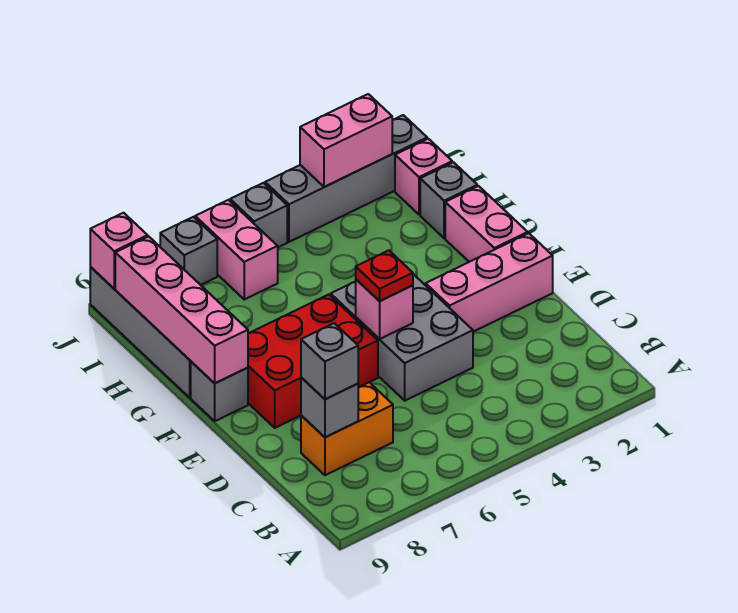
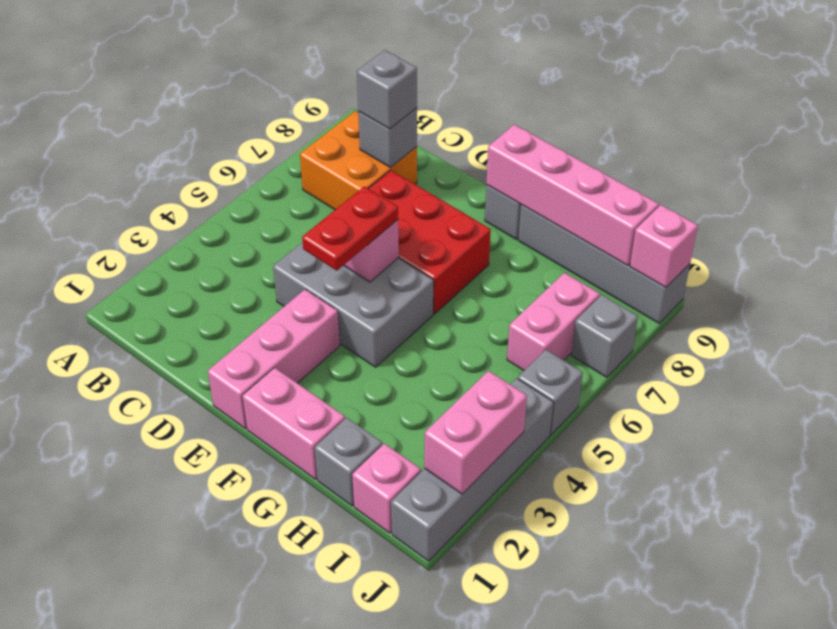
orange 1x2 brick [301,382,393,475] -> orange 2x2 brick [300,111,417,210]
red 1x1 plate [356,250,413,301] -> red 1x2 plate [302,186,398,271]
red 2x3 brick [248,295,378,428] -> red 2x3 brick turned to [368,170,491,314]
pink 1x2 brick [195,200,278,299] -> pink 1x2 brick turned to [507,273,600,370]

